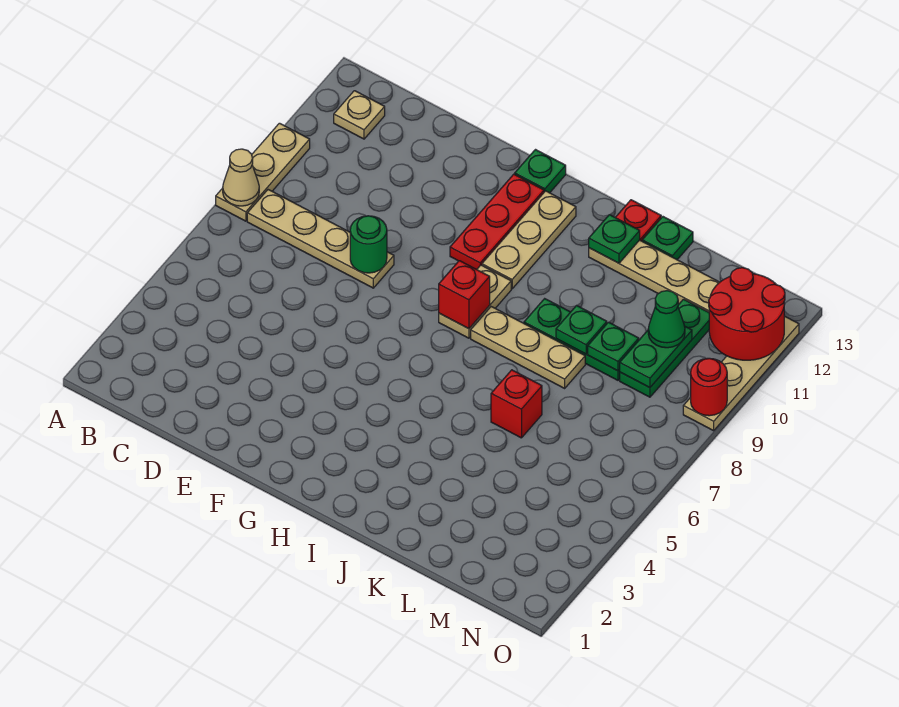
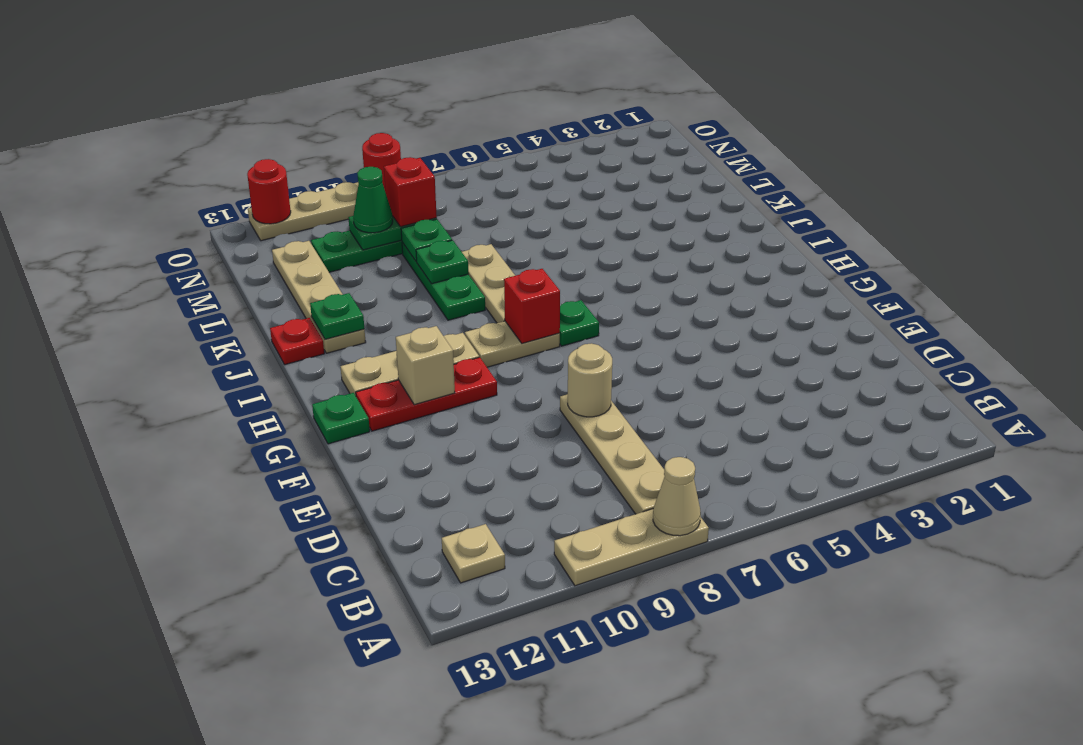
green 1x1 round brick [350,216,387,273] -> tan 1x1 round brick [568,343,612,417]
none -> tan 1x1 brick [396,326,455,405]
red 1x1 brick [491,370,542,438] -> red 1x1 brick moved to [384,157,437,227]
green 1x1 plate [642,217,693,260] -> green 1x1 plate moved to [560,300,599,346]
red 2x2 round brick [709,268,785,360] -> red 1x1 round brick [247,159,291,224]

